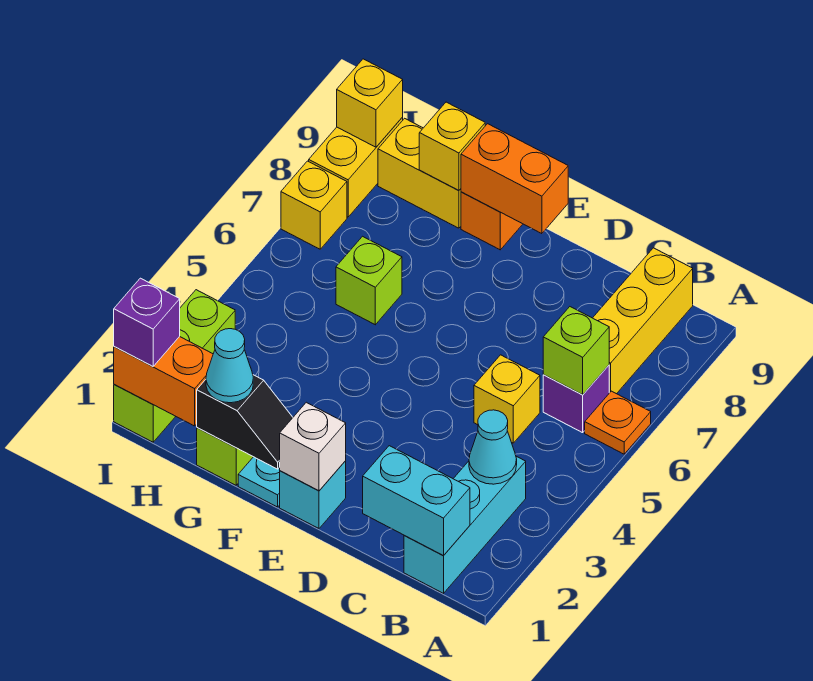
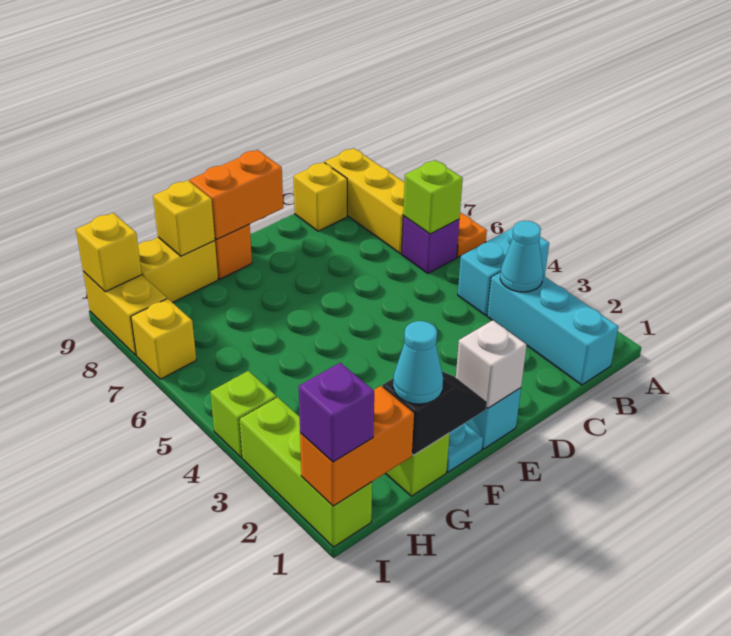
cyan 1x2 brick [363,446,470,556] -> cyan 1x2 brick moved to [458,227,549,316]
yellow 1x1 brick [474,355,540,443] -> yellow 1x1 brick moved to [294,162,347,231]
lime 1x1 brick [336,236,402,325] -> lime 1x1 brick moved to [211,371,276,458]

